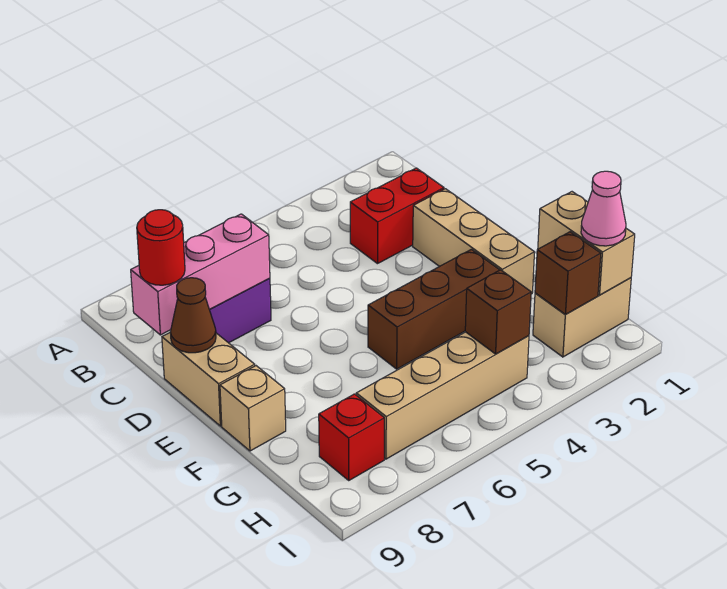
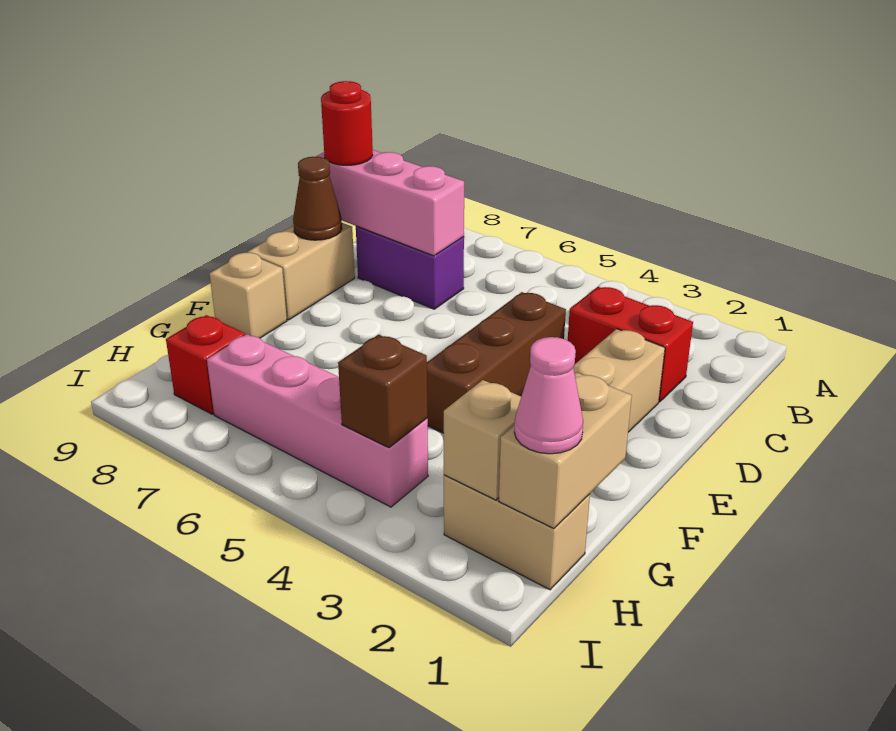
brown 1x3 brick [368,249,499,369] -> brown 1x3 brick turned to [427,292,566,433]
brown 1x1 brick [535,232,601,314] -> tan 1x1 brick [444,380,521,500]
tan 1x4 brick [356,332,529,459] -> pink 1x4 brick [207,334,428,507]

